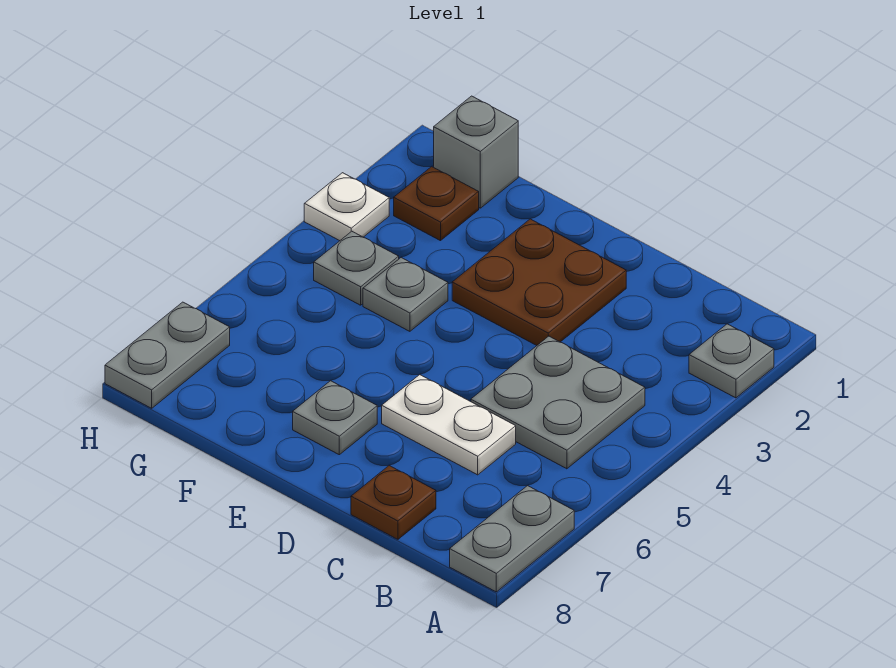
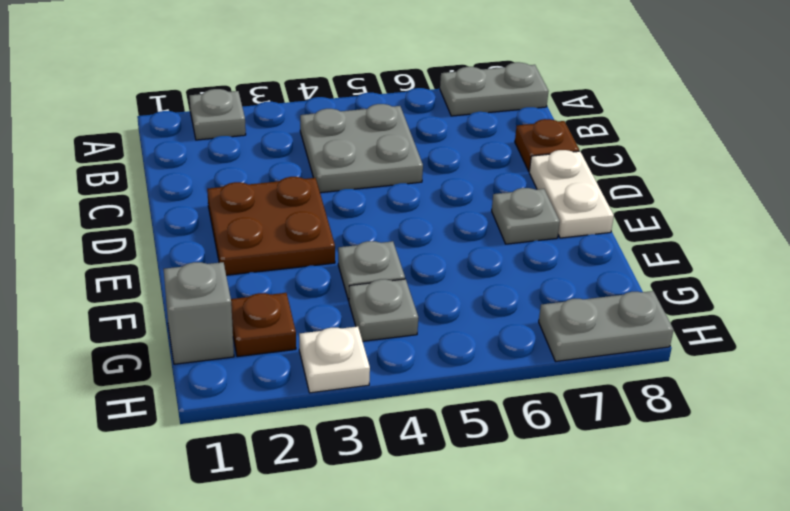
white 1x2 plate [382,375,516,475] -> white 1x2 plate moved to [529,150,614,238]

